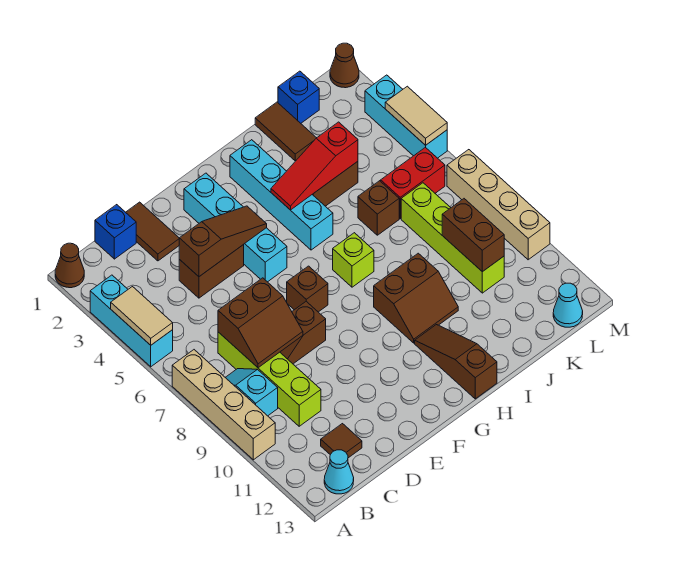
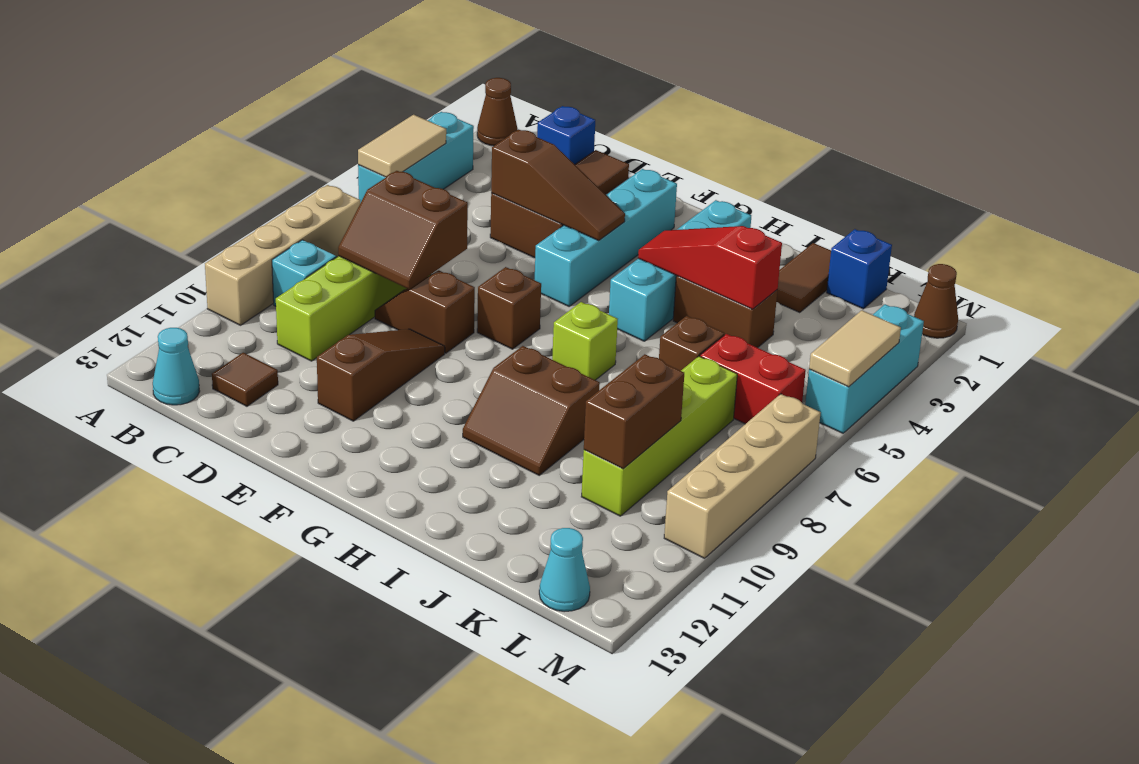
brown 1x3 slope [415,325,497,399] -> brown 1x3 slope moved to [317,329,445,421]

